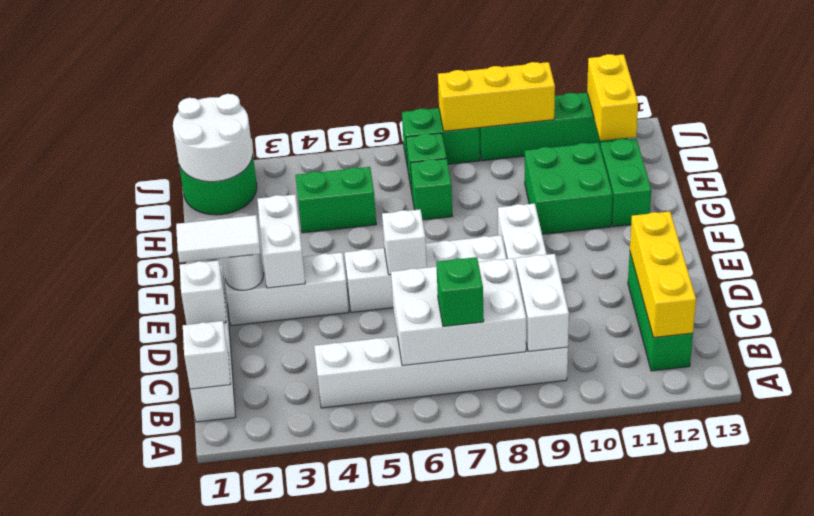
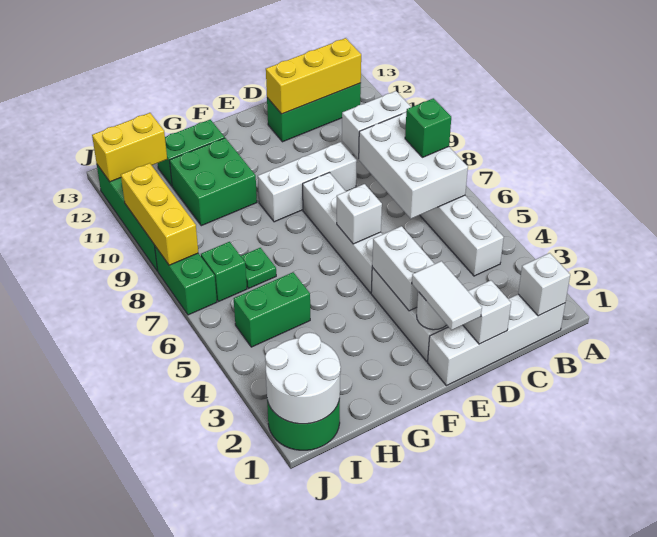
white 1x2 brick [258,195,305,288] -> white 1x2 brick turned to [372,226,434,311]
green 1x2 brick [295,167,376,233] -> green 1x2 brick turned to [234,272,310,347]
green 1x1 brick [410,159,452,220] -> green 1x1 plate [241,248,276,289]

